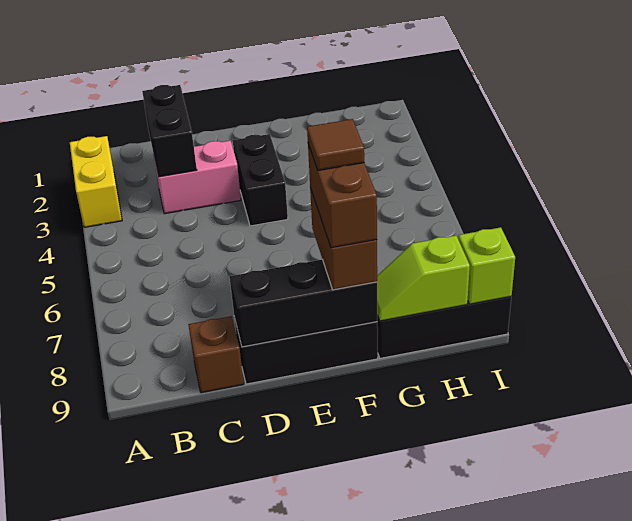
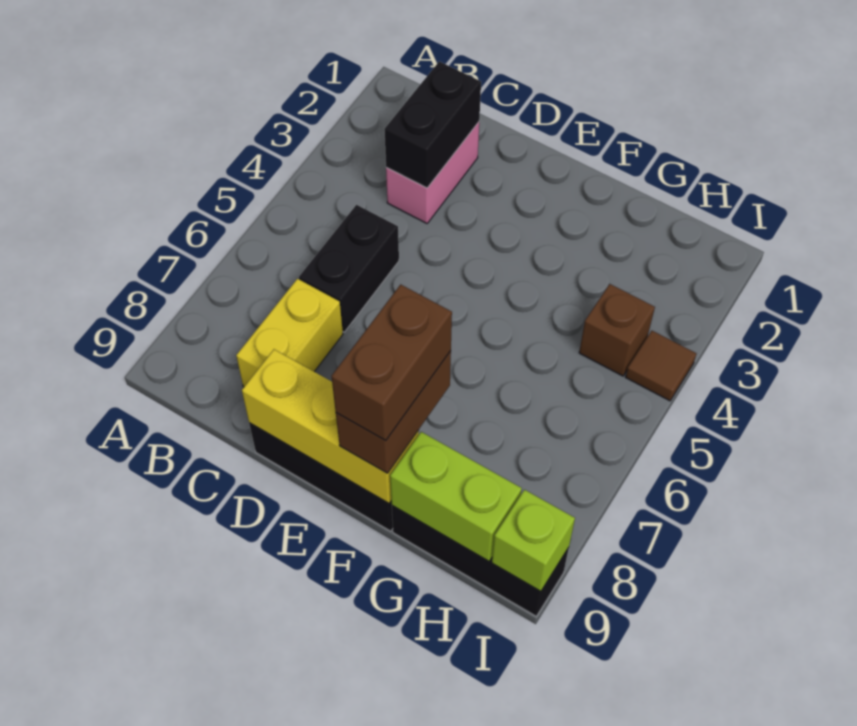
yellow 1x2 brick [70,136,122,227] -> yellow 1x2 brick moved to [236,279,343,387]
pink 1x2 brick [154,141,241,214] -> pink 1x2 brick turned to [386,122,479,223]
brown 1x1 brick [188,316,244,393] -> brown 1x1 brick moved to [579,284,655,376]
black 1x3 brick [230,260,377,347] -> yellow 1x3 brick [242,349,419,503]
black 1x2 brick [233,134,288,226] -> black 1x2 brick moved to [299,205,399,332]
brown 1x1 tile [307,119,364,170] -> brown 1x1 tile moved to [626,331,696,401]
lime 1x2 slope [377,236,470,321] -> lime 1x2 brick [390,432,522,561]

